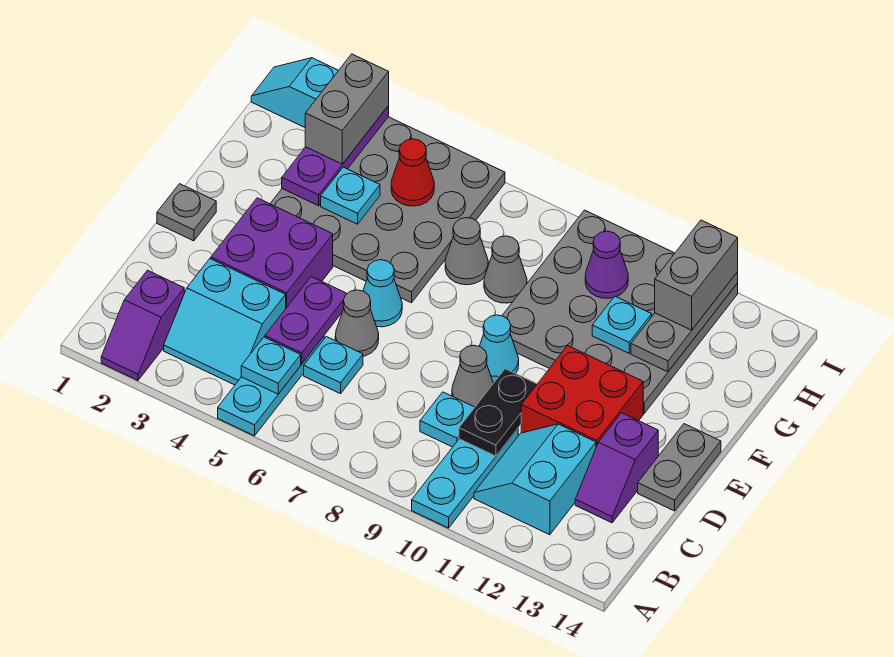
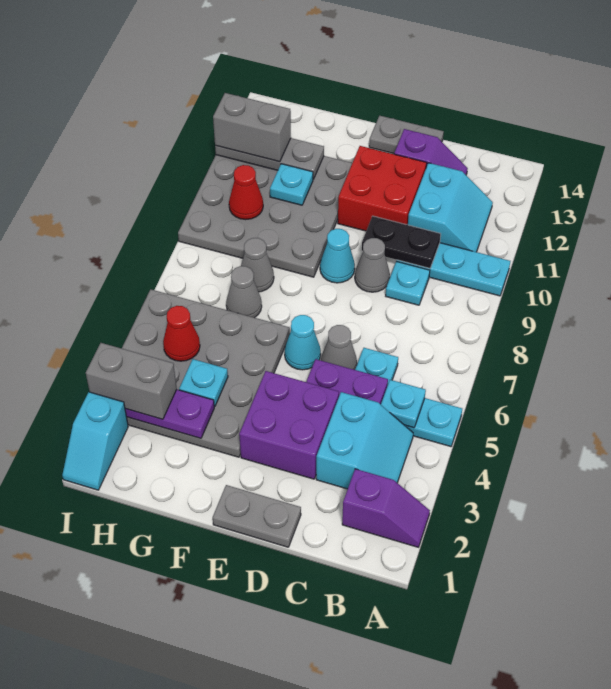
cyan 2x2 slope [474,424,596,535] -> cyan 2x2 slope turned to [408,163,493,252]
grey 1x1 plate [157,184,216,241] -> grey 1x2 plate [213,485,301,547]
purple 1x1 cone [585,231,628,298] -> red 1x1 cone [229,165,263,220]

